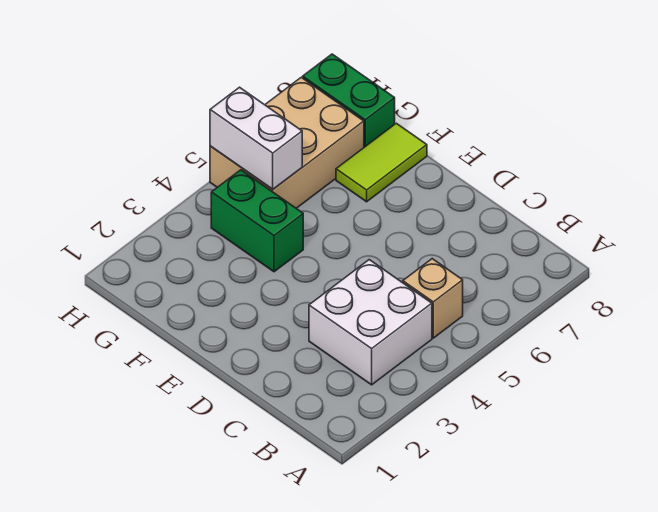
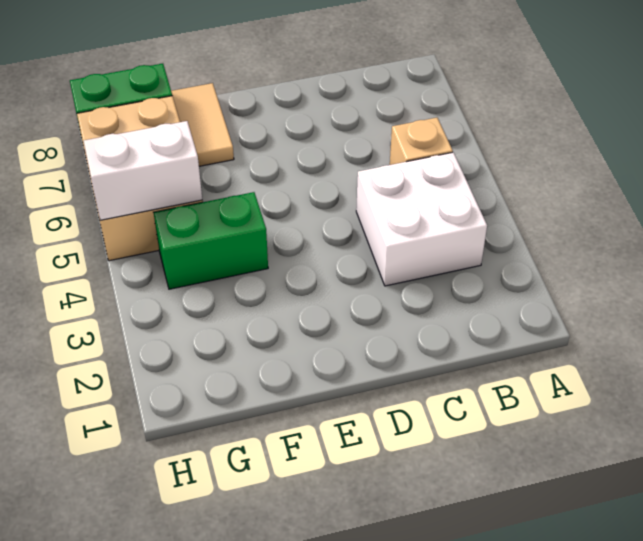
lime 1x2 tile [336,123,427,202] -> tan 1x2 tile [171,83,234,166]

